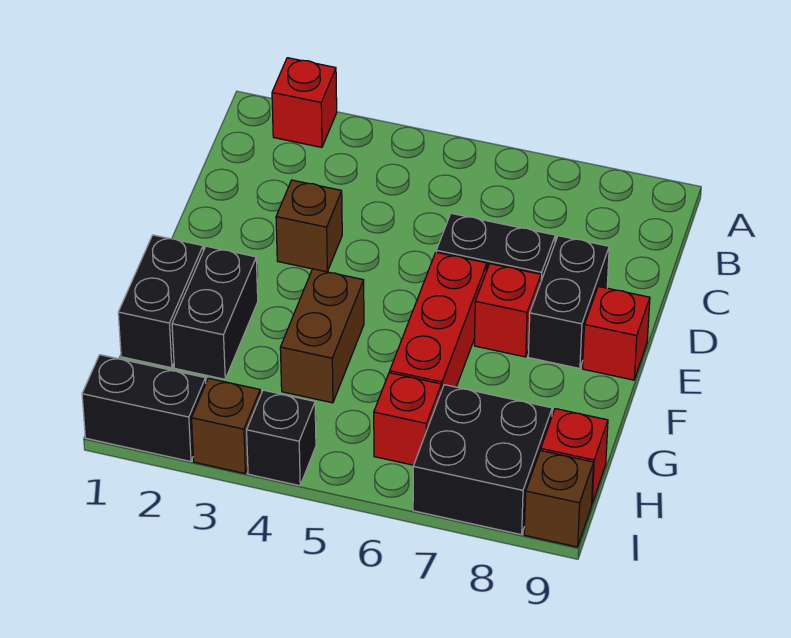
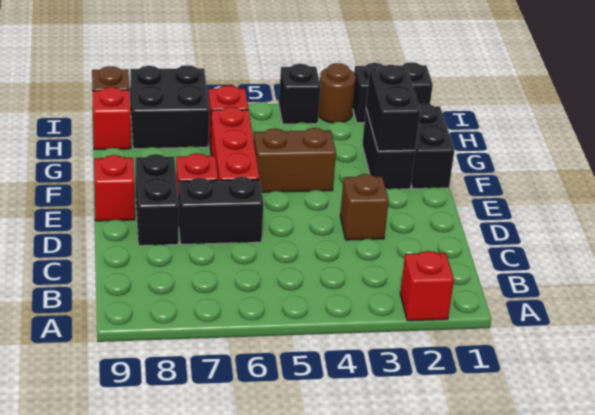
none -> black 1x2 brick [366,65,420,151]
brown 1x2 brick [280,269,364,403] -> brown 1x2 brick turned to [254,128,336,192]
brown 1x1 brick [192,378,260,473] -> brown 1x1 round brick [318,63,356,123]

